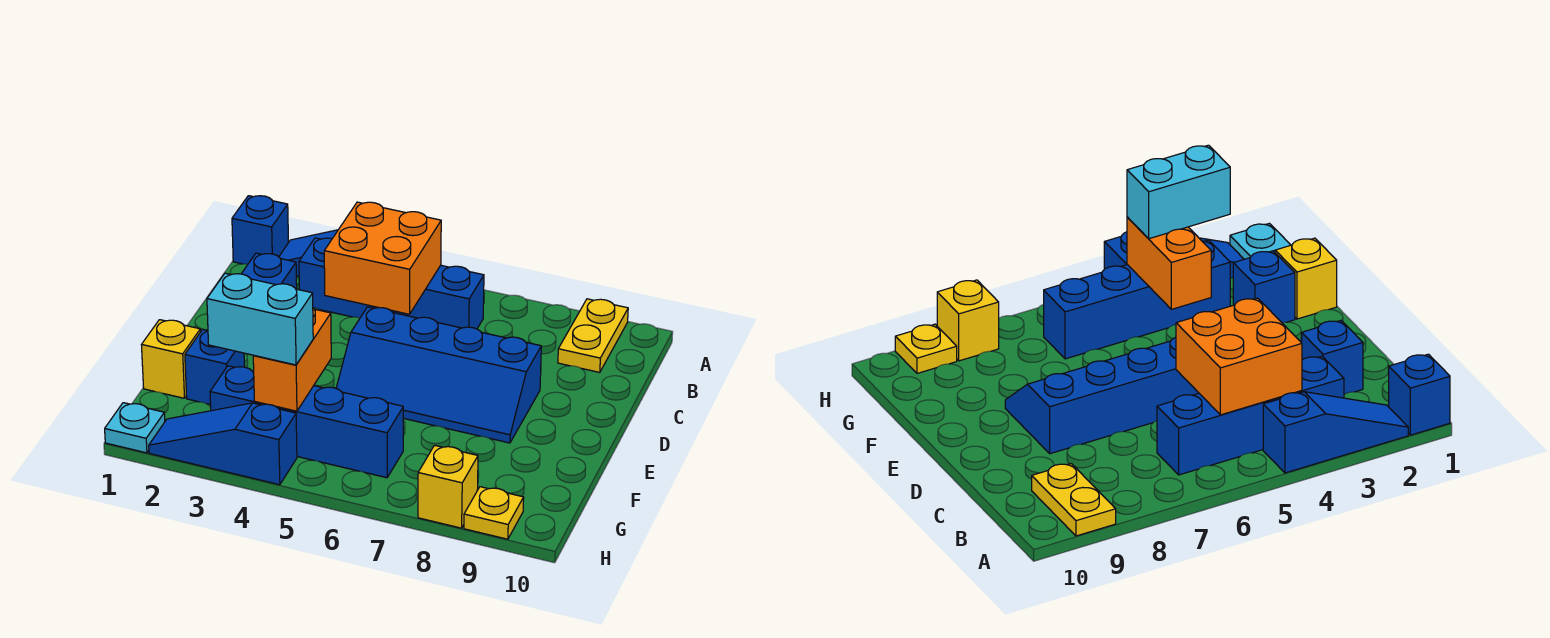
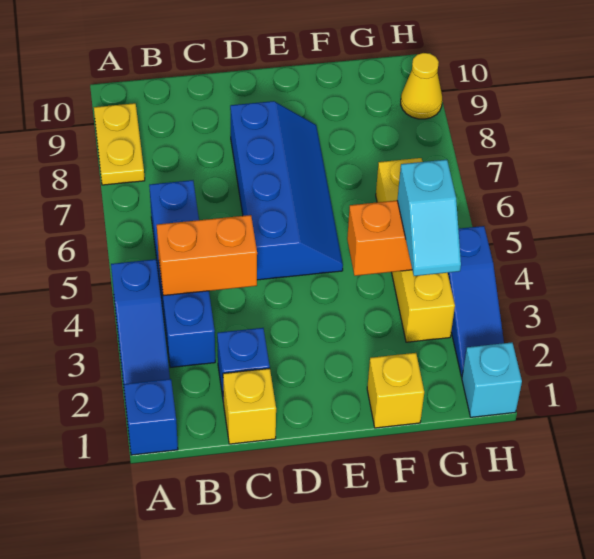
yellow 1x2 plate [558,299,628,372] -> yellow 1x2 plate turned to [94,103,145,185]
orange 2x2 brick [324,202,441,314] -> orange 1x2 brick [157,215,257,296]
blue 1x1 brick [185,329,244,405] -> none
blue 1x4 brick [210,366,403,478] -> yellow 1x4 brick [376,158,455,342]
cyan 1x2 brick [207,273,313,365] -> cyan 1x2 slope [397,160,461,276]
cyan 1x1 plate [105,403,165,453] -> cyan 1x1 brick [462,342,522,417]
yellow 1x1 brick [418,445,478,528] -> yellow 1x1 brick moved to [223,368,276,444]
yellow 1x1 plate [464,487,524,539] -> yellow 1x1 cone [401,53,442,119]

